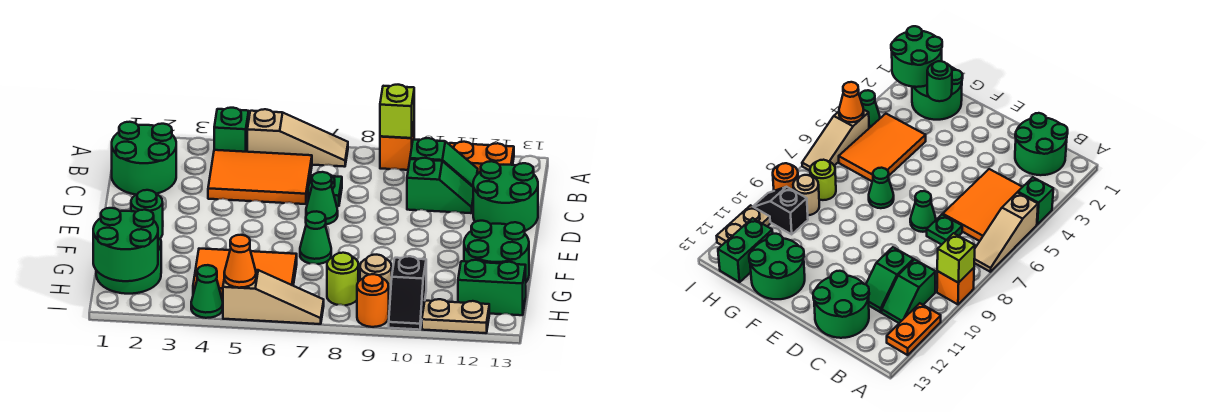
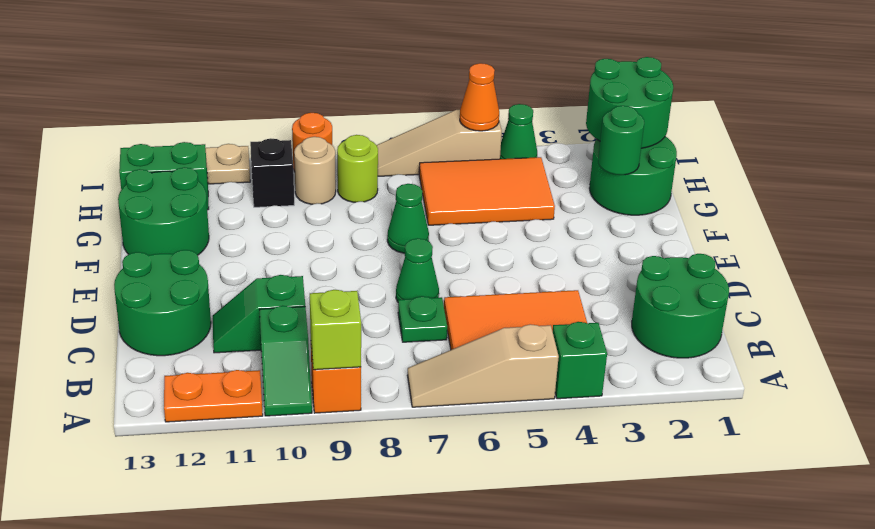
green 1x2 slope [410,138,478,187] -> green 1x2 slope turned to [259,306,312,416]

